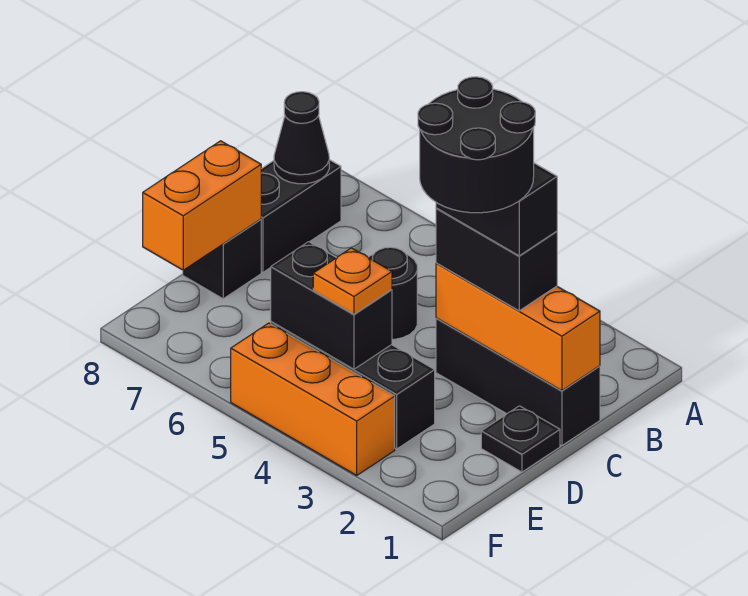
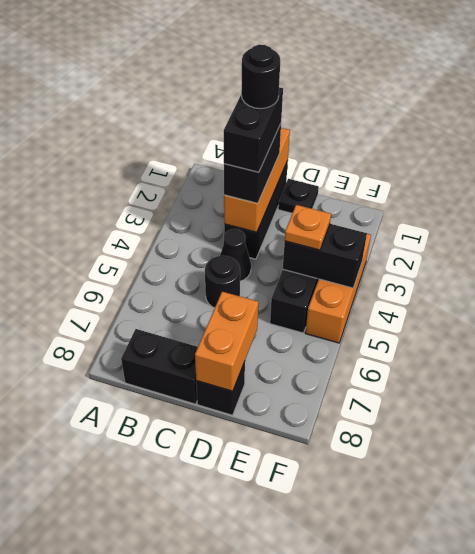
black 1x1 cone [274,92,329,184] -> black 1x1 cone moved to [220,229,251,281]
black 2x2 round brick [418,77,535,213] -> black 1x1 round brick [241,45,280,108]
orange 1x2 brick [143,141,261,270] -> orange 1x2 brick turned to [195,292,258,391]
black 1x2 brick [271,242,392,369] -> black 1x2 brick turned to [283,224,367,288]

